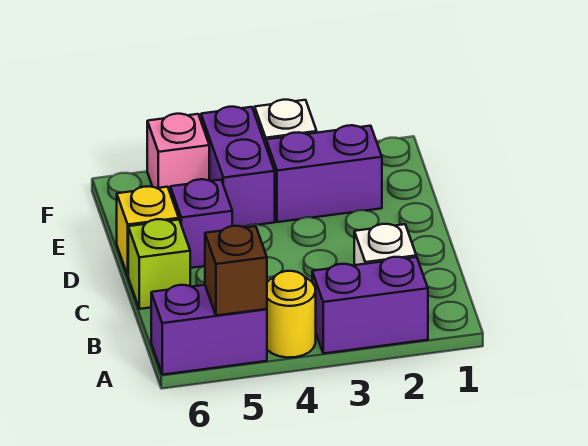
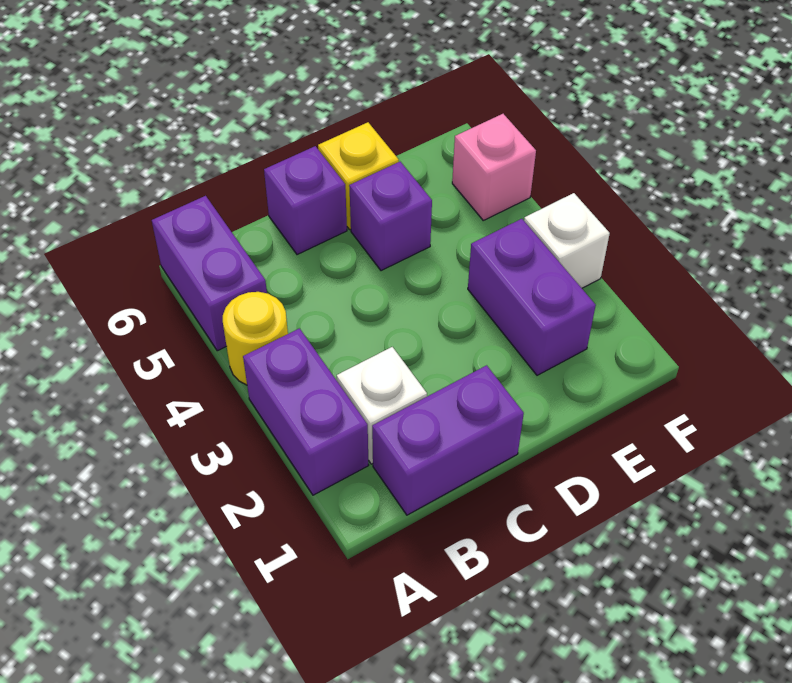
brown 1x1 brick [205,226,267,316] -> none
lime 1x1 brick [128,219,190,309] -> purple 1x1 brick [264,146,347,255]
purple 1x2 brick [201,107,275,227] -> purple 1x2 brick moved to [372,365,524,515]

